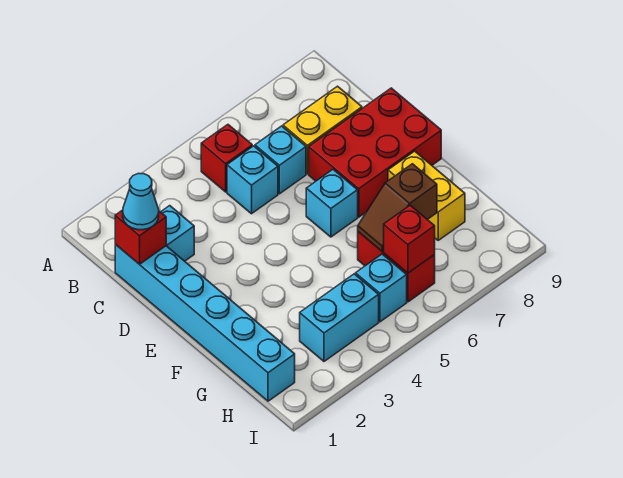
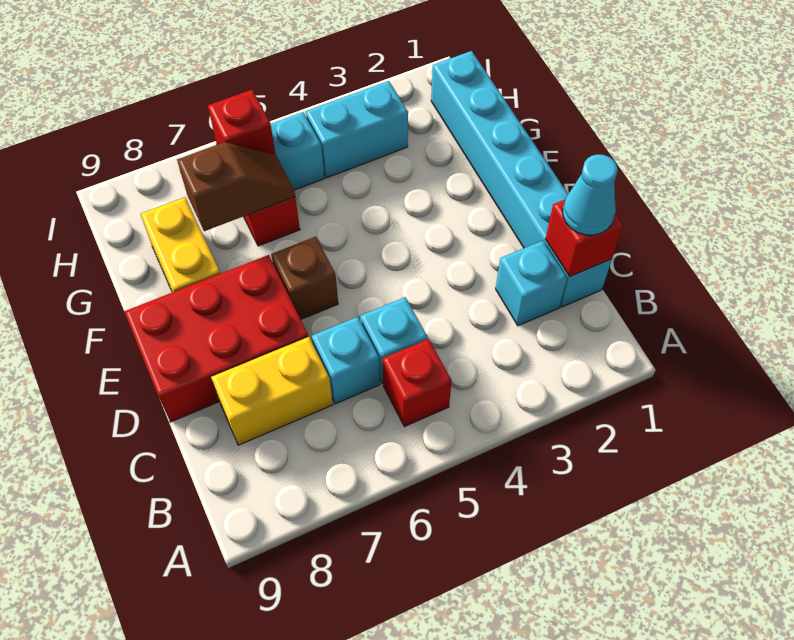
cyan 1x1 brick [306,170,358,237] -> brown 1x1 brick [271,237,338,319]

